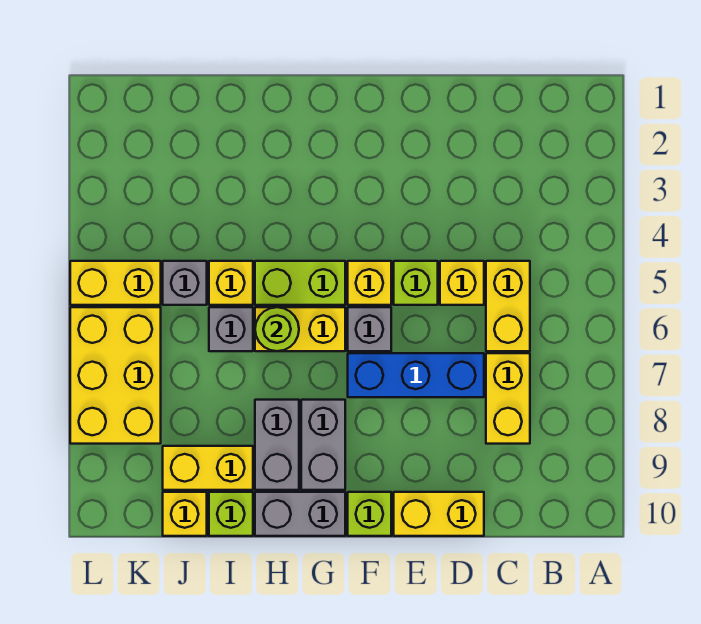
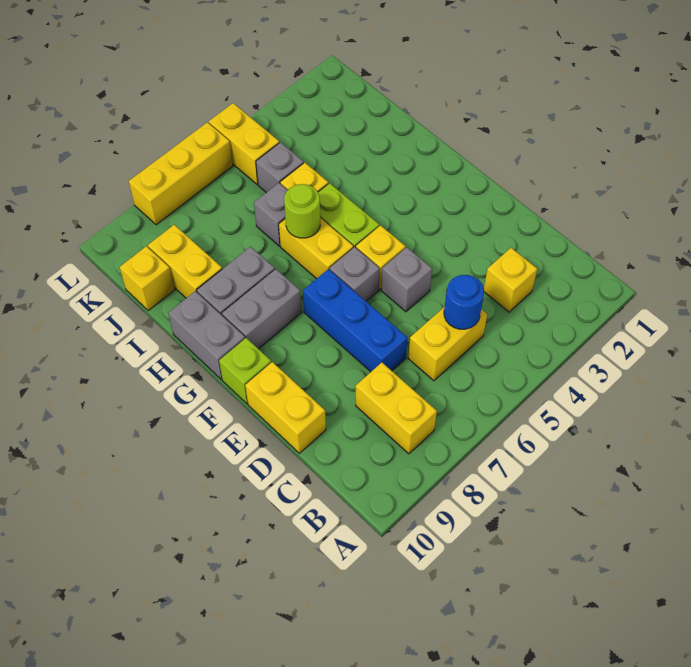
none -> blue 1x1 round brick [444,275,484,329]
yellow 1x2 brick [486,353,530,444] -> yellow 1x2 brick turned to [356,363,437,454]
yellow 1x1 brick [440,261,484,305] -> yellow 1x1 brick moved to [484,248,537,312]
lime 1x1 brick [394,261,438,305] -> grey 1x1 brick [381,247,432,312]
lime 1x1 brick [209,492,253,536] -> none
yellow 2x3 brick [70,307,161,444] -> yellow 1x3 brick [129,122,233,225]

